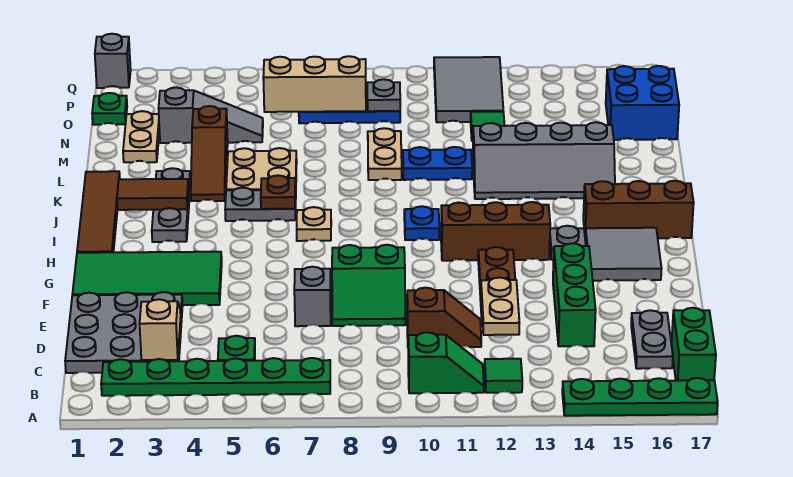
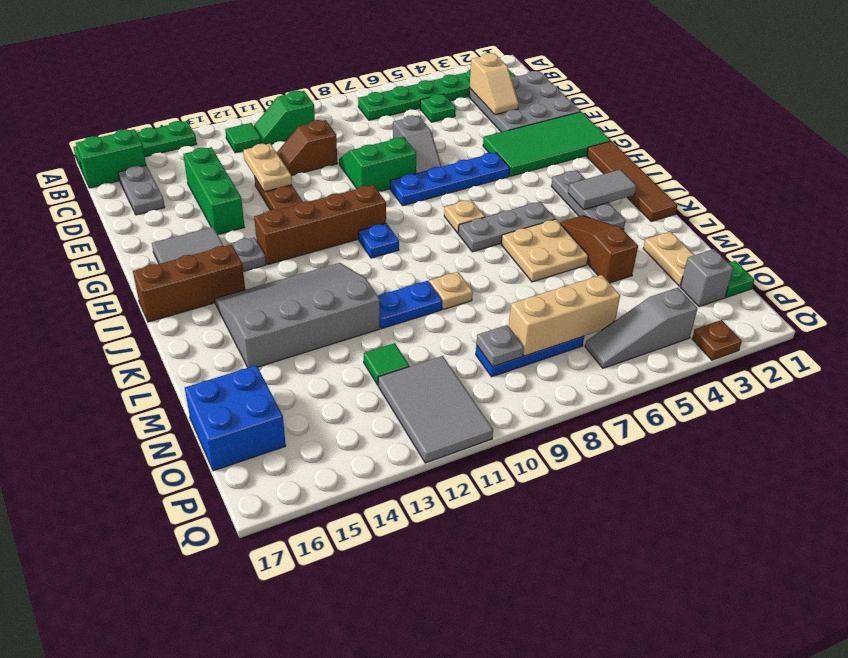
green 1x2 brick [671,308,716,381] -> green 1x2 brick turned to [76,129,146,188]
none -> blue 1x4 plate [390,153,510,206]
brown 1x3 brick [441,202,550,261] -> brown 1x4 brick [254,185,386,264]
brown 1x2 tile [117,179,189,210] -> grey 1x2 tile [568,170,636,210]
grey 1x2 plate [225,188,296,221] -> grey 1x3 plate [458,202,555,252]
brown 1x1 plate [261,175,296,209] -> brown 1x1 plate moved to [692,320,742,360]
grey 2x4 slope [473,122,615,199] -> grey 3x4 slope [215,263,380,368]
tan 1x2 plate [368,128,402,180] -> tan 1x1 plate [429,272,473,309]
grey 1x3 slope [159,88,263,143] -> grey 1x3 slope moved to [585,288,697,368]
grey 1x1 brick [95,34,131,88] -> grey 1x1 brick moved to [680,249,733,307]

